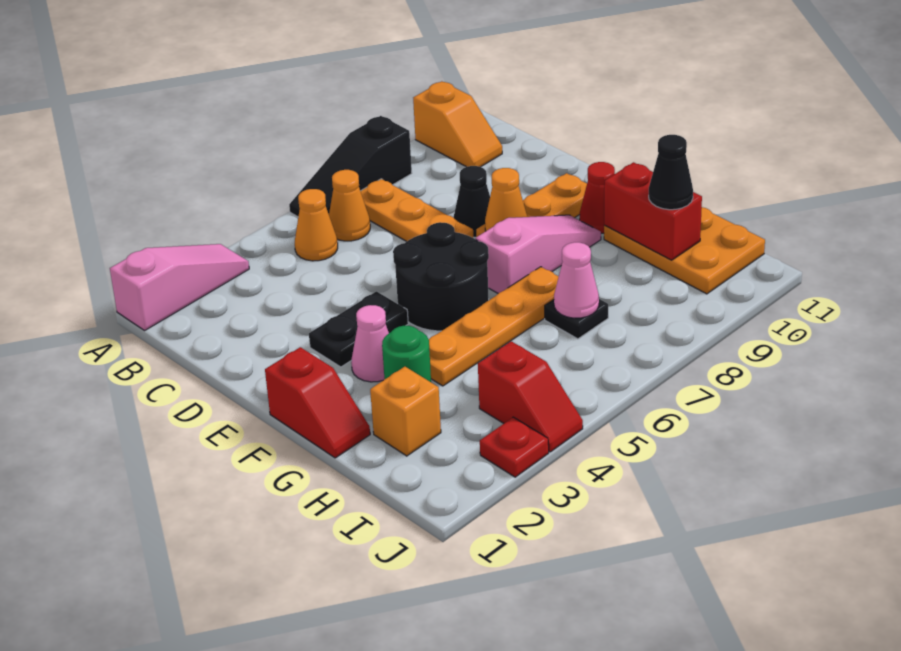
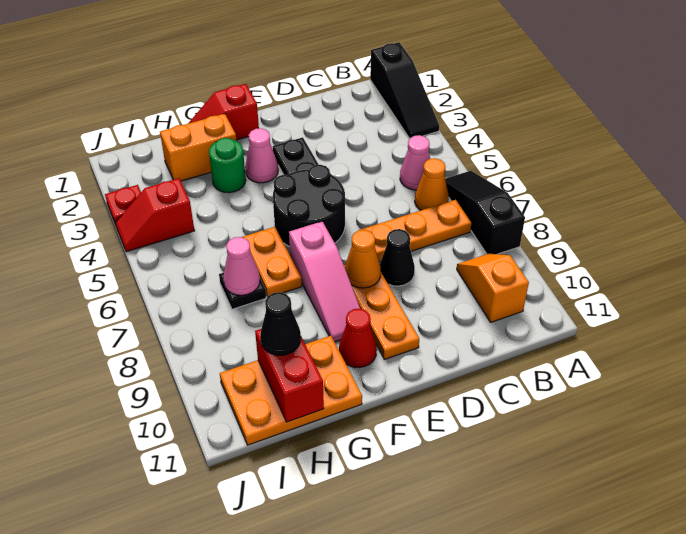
pink 1x3 slope [110,244,249,330] -> black 1x3 slope [370,42,439,139]
orange 1x2 slope [413,81,502,167] -> orange 1x2 slope turned to [457,254,529,322]
orange 1x1 cone [295,189,338,261] -> pink 1x1 cone [400,135,430,190]
orange 1x4 plate [429,267,559,386] -> orange 1x2 plate [242,227,302,296]
red 1x2 brick [604,162,702,260] -> red 1x2 brick turned to [255,329,324,422]
orange 1x1 brick [370,367,441,456] -> orange 1x2 brick [160,114,236,181]

